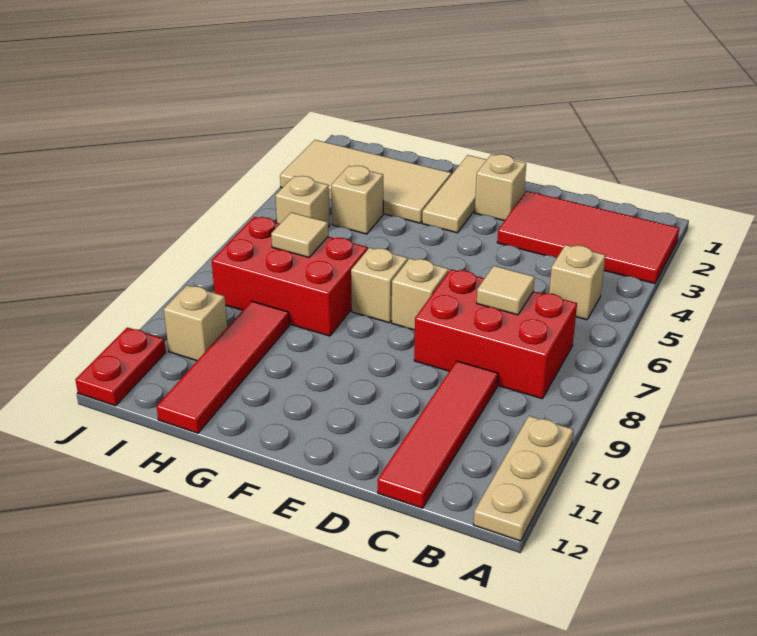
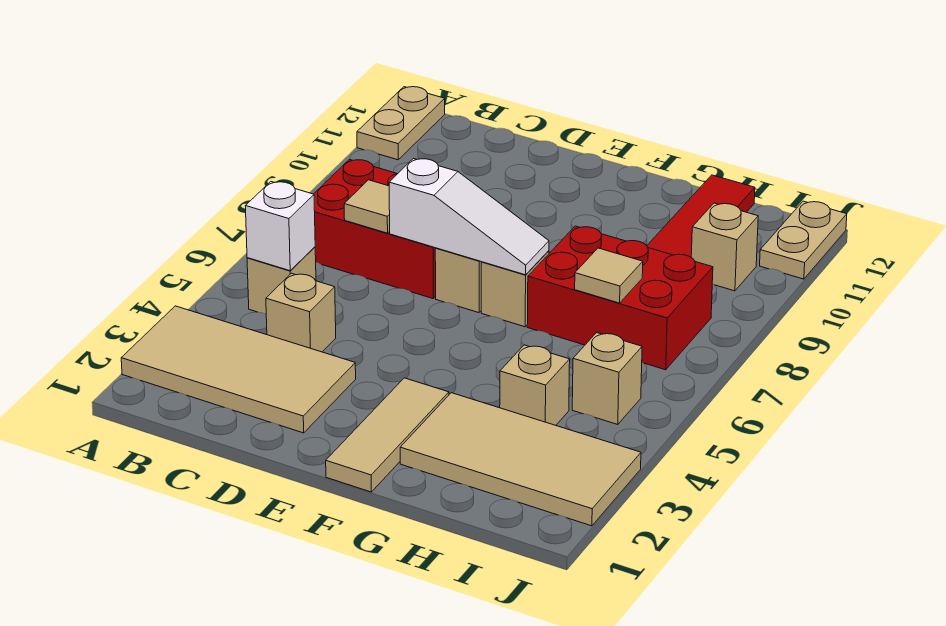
red 2x4 tile [497,191,679,284] -> tan 2x4 tile [121,306,356,433]
tan 1x3 plate [474,416,573,541] -> tan 1x2 plate [357,87,445,160]
none -> white 1x1 brick [245,182,315,271]
red 1x4 tile [378,361,498,508] -> none
none -> white 1x3 slope [389,159,549,275]
tan 1x1 brick [475,154,526,221] -> tan 1x1 brick moved to [266,273,336,352]
red 1x2 plate [75,327,166,406] -> tan 1x2 plate [760,201,847,279]

